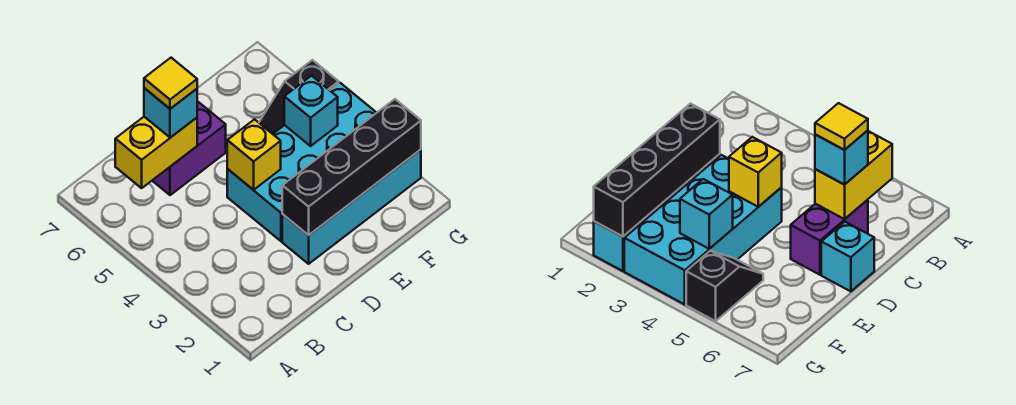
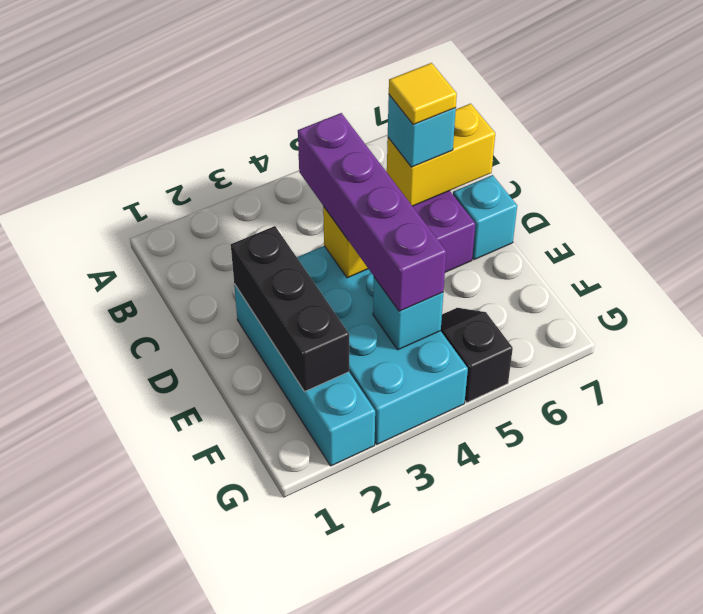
yellow 1x2 brick [115,117,197,188] -> yellow 1x2 brick turned to [387,104,495,206]
none -> purple 1x4 brick [298,113,446,311]
black 1x4 brick [282,99,421,235] -> black 1x3 brick [231,226,349,392]

